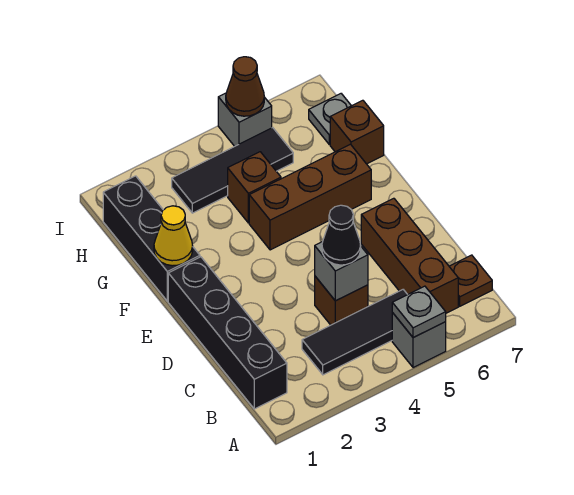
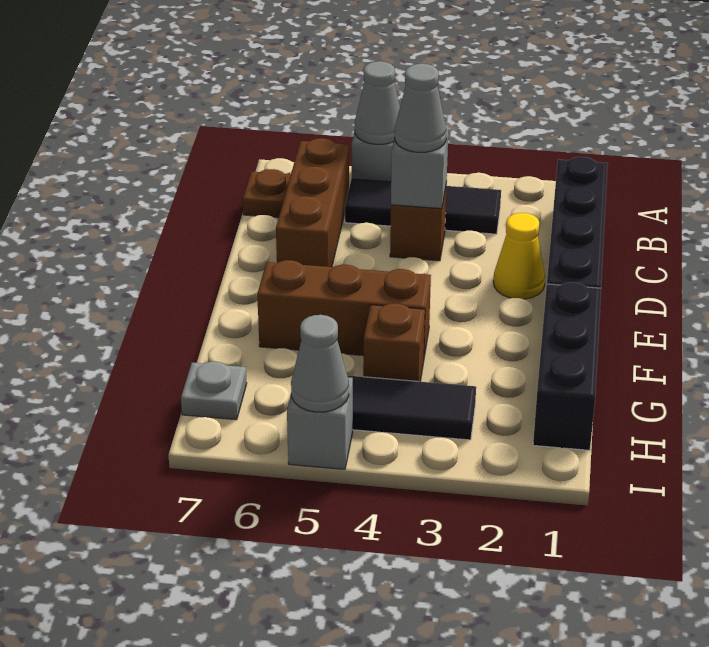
grey 1x1 plate [392,286,446,338] -> grey 1x1 cone [355,61,400,144]
black 1x1 cone [322,205,361,265] -> grey 1x1 cone [395,64,446,152]
yellow 1x1 cone [154,206,193,266] -> yellow 1x1 cone moved to [493,213,545,299]
brown 1x1 brick [330,100,384,164] -> none
brown 1x1 cone [226,57,264,116] -> grey 1x1 cone [291,315,349,412]

